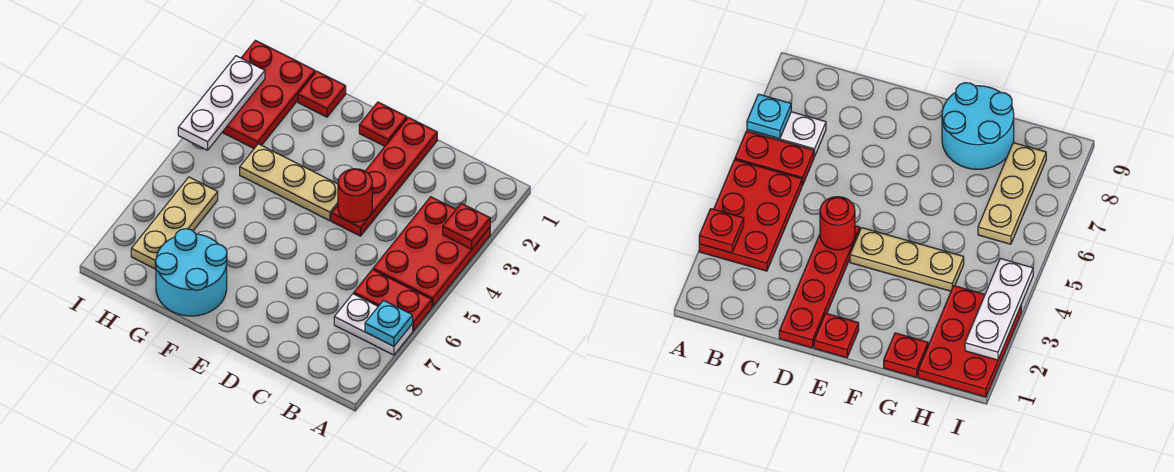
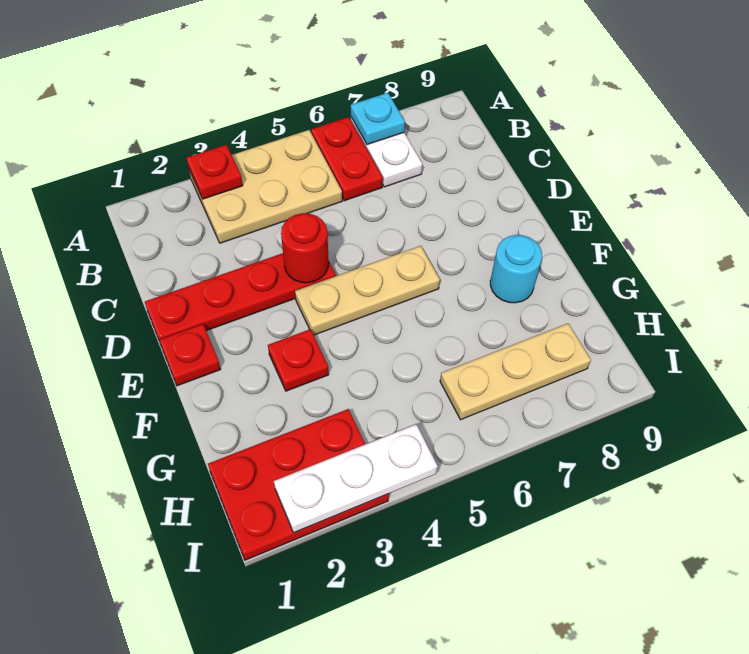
red 2x3 plate [373,197,490,307] -> tan 2x3 plate [189,130,342,243]
tan 1x3 plate [240,144,338,221] -> tan 1x3 plate turned to [295,246,440,335]
cyan 2x2 round brick [155,229,227,316] -> cyan 1x1 round brick [490,235,542,303]
red 1x1 plate [298,71,346,117] -> red 1x1 plate moved to [268,329,329,391]

